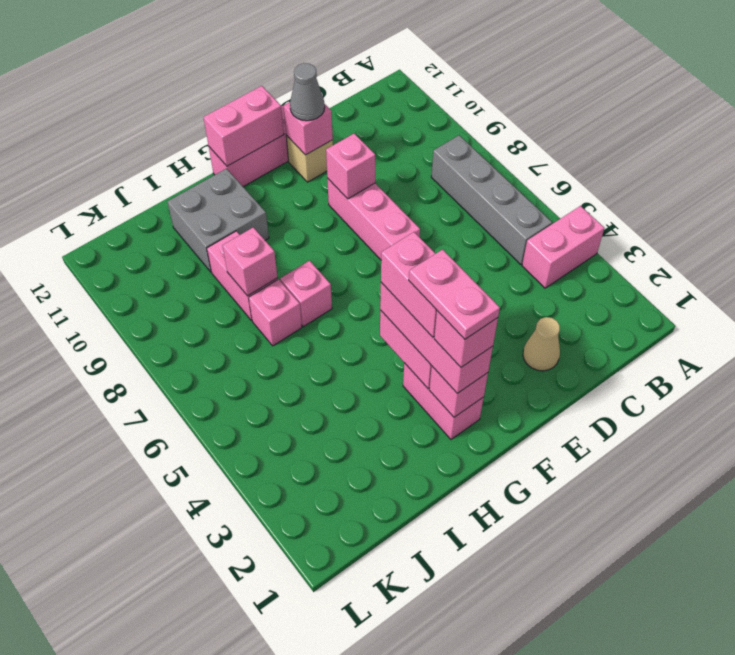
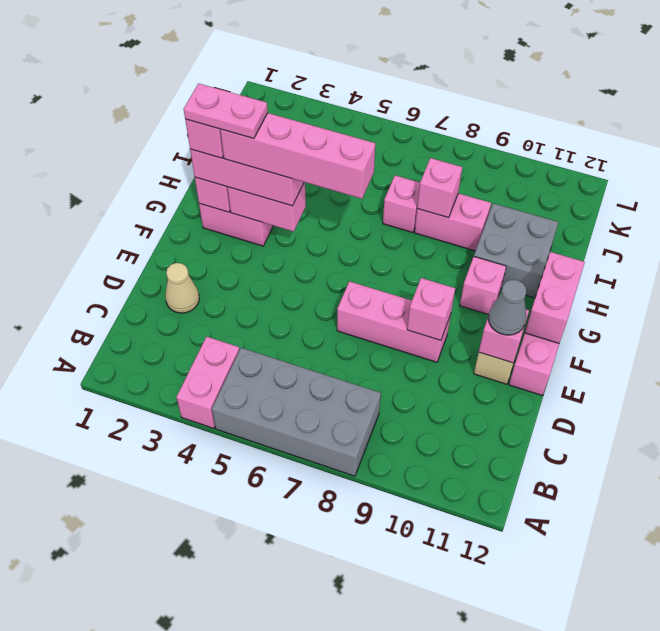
grey 1x4 brick [431,135,552,264] -> grey 2x4 brick [212,348,381,476]
pink 1x2 brick [381,232,437,337] -> pink 1x4 brick [220,113,375,199]
pink 1x1 brick [280,261,332,327] -> pink 1x1 brick moved to [460,257,506,315]

